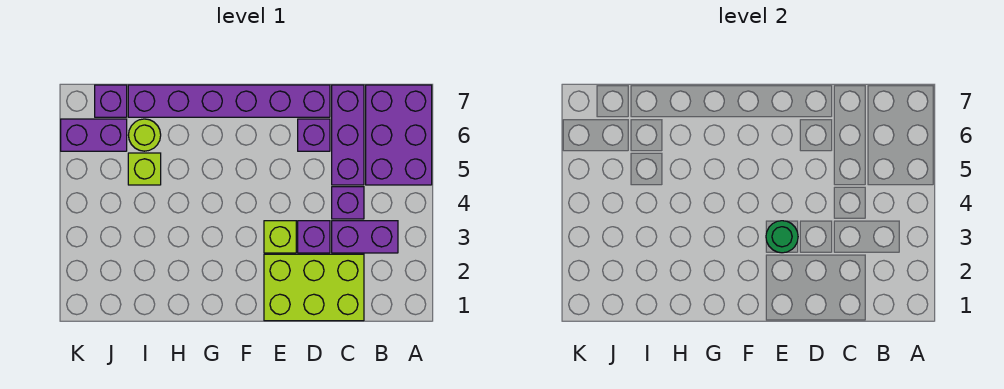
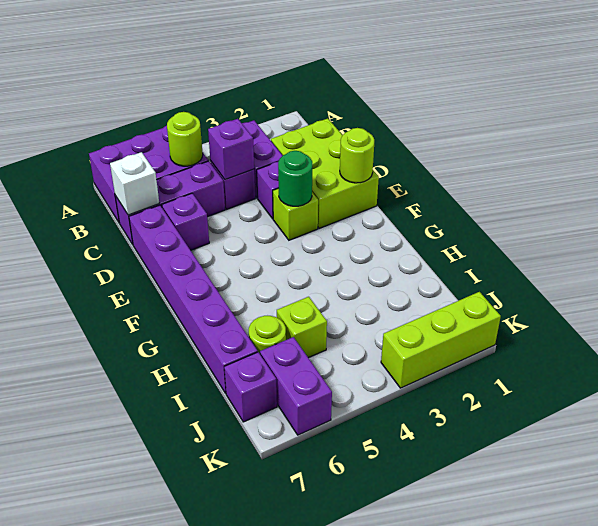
none -> lime 1x1 round brick [167,112,203,166]
none -> purple 1x1 brick [208,119,254,180]
none -> white 1x1 brick [110,152,159,215]
none -> lime 1x1 round brick [340,128,374,183]
none -> lime 1x3 brick [381,292,501,388]

